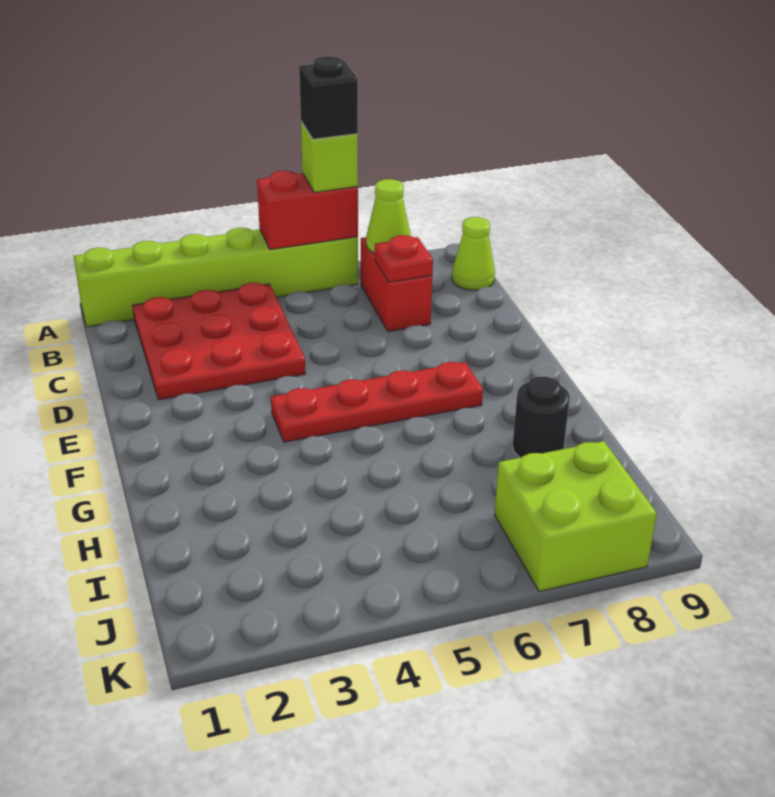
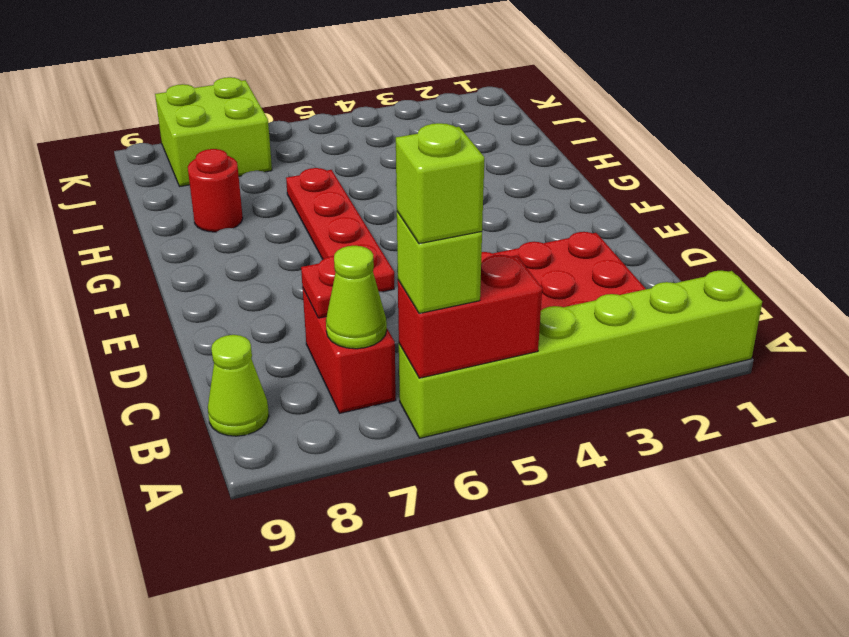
black 1x1 brick [299,57,358,139] -> lime 1x1 brick [396,123,484,244]
red 1x4 plate [271,362,483,442] -> red 1x4 plate turned to [286,168,394,292]
black 1x1 round brick [512,377,570,458] -> red 1x1 round brick [188,149,243,232]

